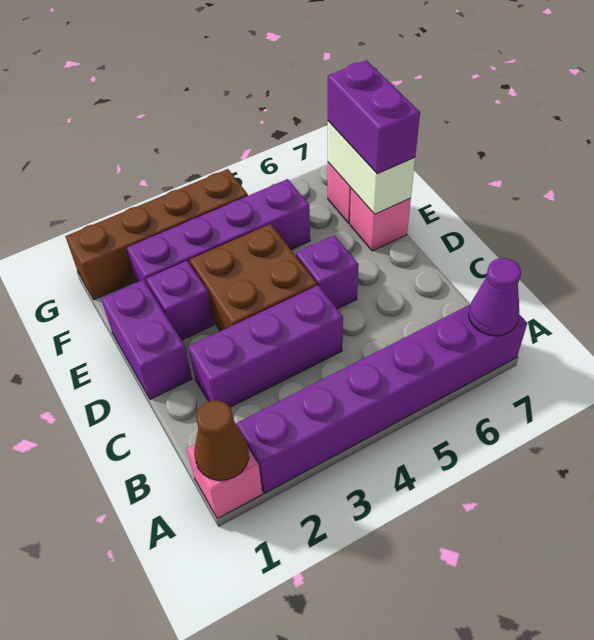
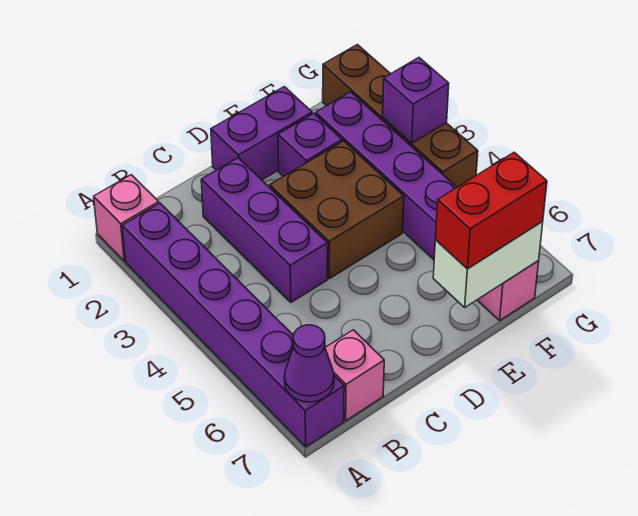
brown 1x1 cone [194,400,249,480] -> none
purple 1x1 brick [296,235,359,309] -> purple 1x1 brick moved to [383,58,449,143]
pink 1x1 brick [350,189,411,251] -> pink 1x1 brick moved to [325,330,384,421]
purple 1x2 brick [328,60,420,174] -> red 1x2 brick [436,152,547,269]

